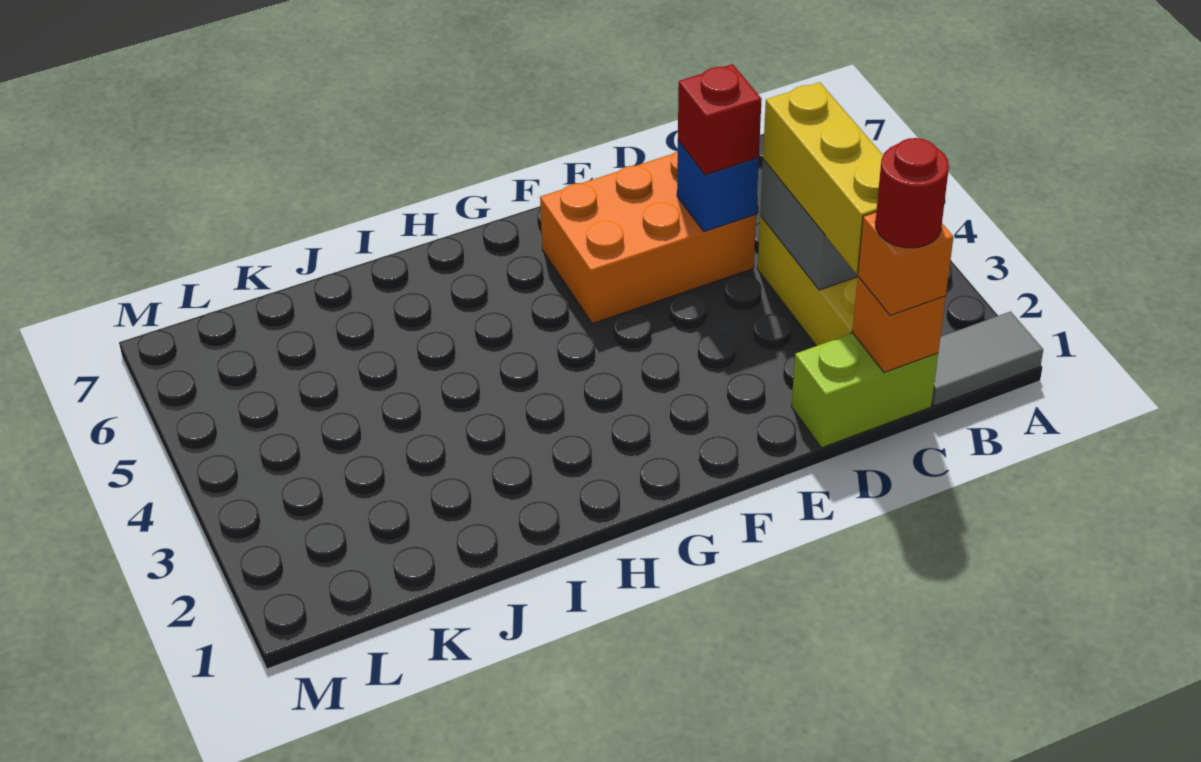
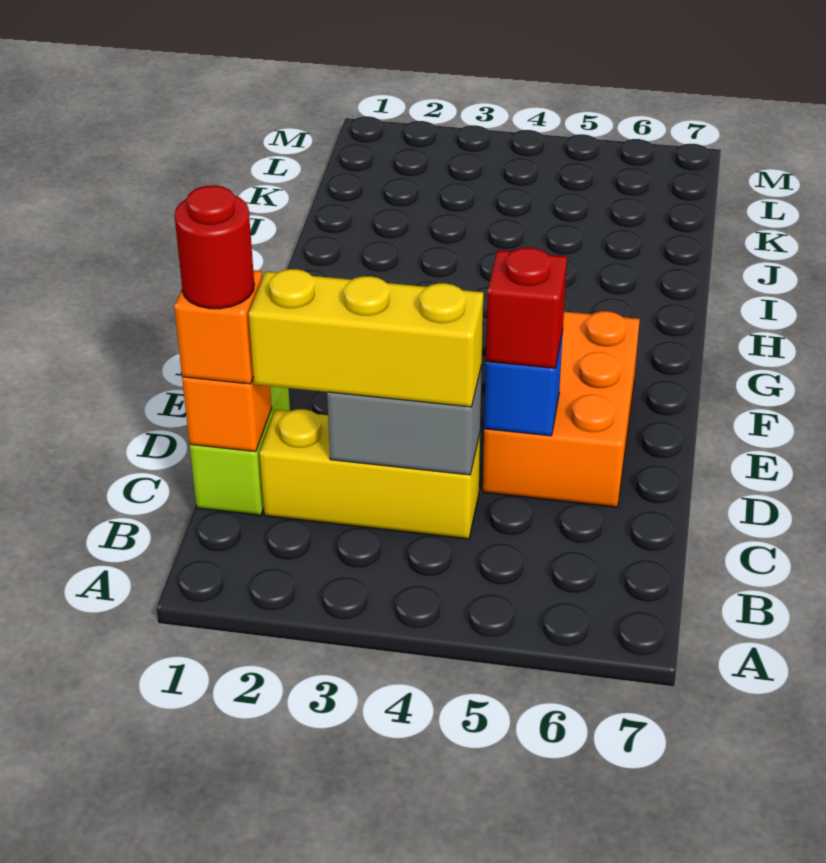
grey 1x2 tile [932,312,1043,406] -> none

